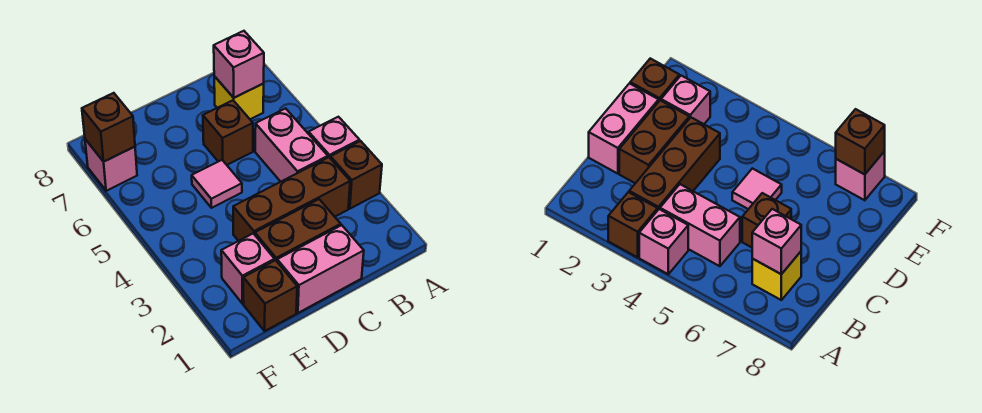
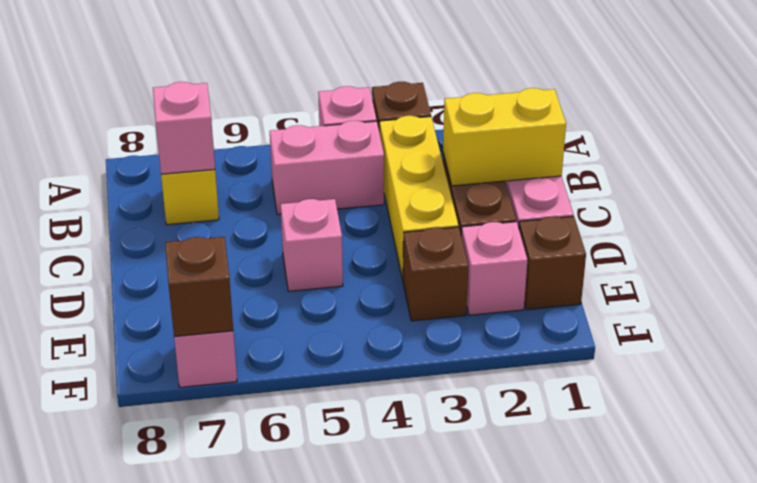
brown 1x3 brick [233,157,350,241] -> yellow 1x3 brick [380,116,458,280]
none -> yellow 1x2 brick [443,88,566,186]
brown 1x1 brick [203,100,253,165] -> brown 1x1 brick moved to [403,227,468,321]
pink 1x1 tile [192,160,242,208] -> pink 1x1 brick [280,199,343,291]

